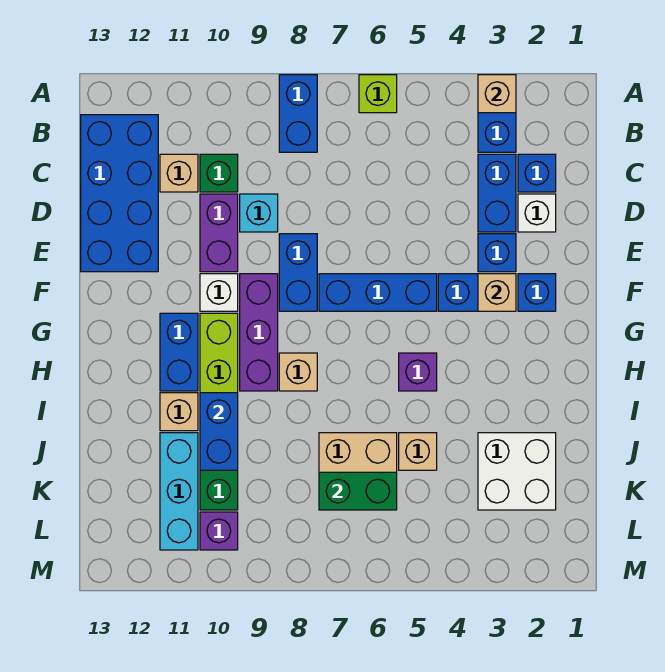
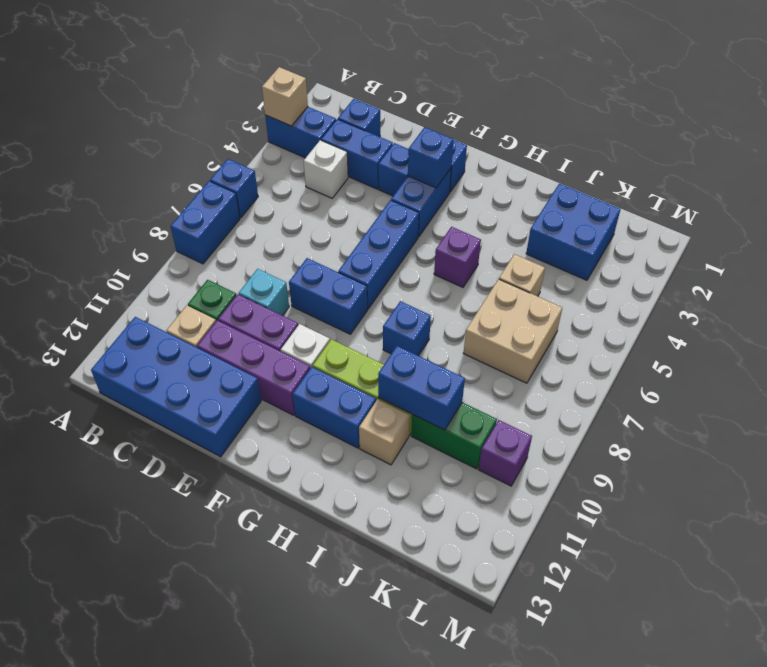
lime 1x1 brick [359,75,397,113] -> blue 1x1 brick [210,159,258,218]
blue 1x2 brick [279,75,317,152] -> blue 1x2 brick turned to [170,181,240,264]
white 1x1 brick [518,194,556,232] -> white 1x1 brick moved to [304,140,348,198]
tan 1x1 brick [478,274,516,311] -> blue 1x1 brick [408,127,453,188]
purple 1x3 brick [240,274,278,391] -> purple 1x3 brick moved to [197,320,310,415]
tan 1x1 brick [279,353,317,391] -> blue 1x1 brick [383,301,431,356]
white 2x2 brick [478,433,556,510] -> blue 2x2 brick [526,184,620,280]
cyan 1x3 brick [160,433,198,550] -> none
green 1x2 brick [319,472,397,510] -> none

